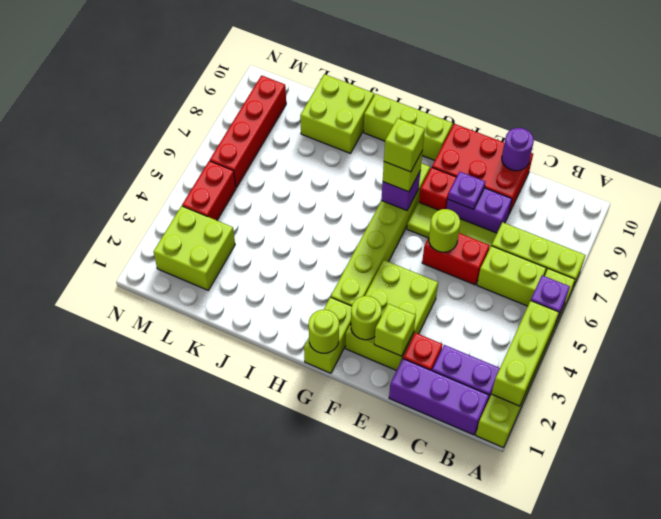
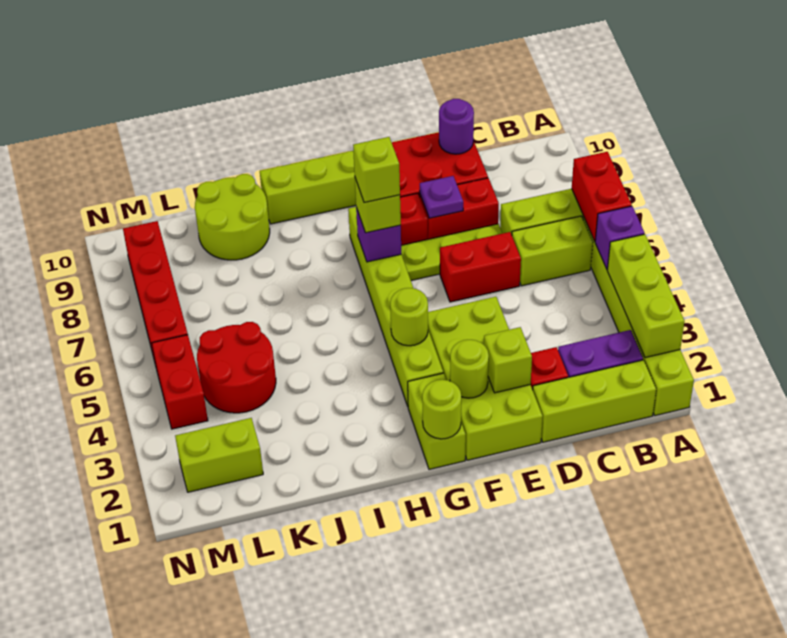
none -> red 1x2 brick [572,152,632,241]
purple 1x3 brick [389,359,489,435] -> lime 1x3 brick [533,360,656,442]
lime 1x3 tile [407,202,497,249] -> lime 1x3 plate [401,224,502,280]
purple 1x2 brick [446,188,512,233] -> red 1x2 brick [420,178,499,239]
lime 2x3 brick [345,260,438,370] -> lime 2x4 brick [428,297,543,460]
lime 1x1 round brick [429,209,460,252] -> lime 1x1 round brick moved to [390,288,428,346]
lime 2x2 brick [300,74,374,153] -> lime 2x2 round brick [195,174,270,260]
none -> red 2x2 round brick [197,322,276,413]
lime 2x2 brick [154,206,235,290] -> lime 1x2 brick [175,418,263,492]

